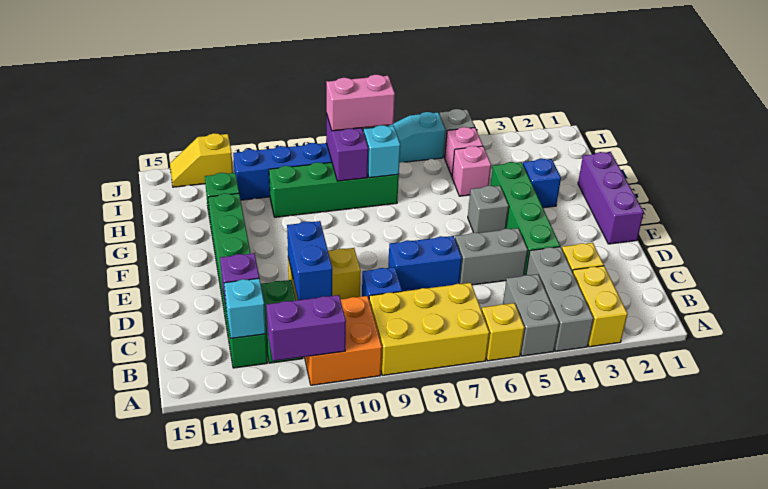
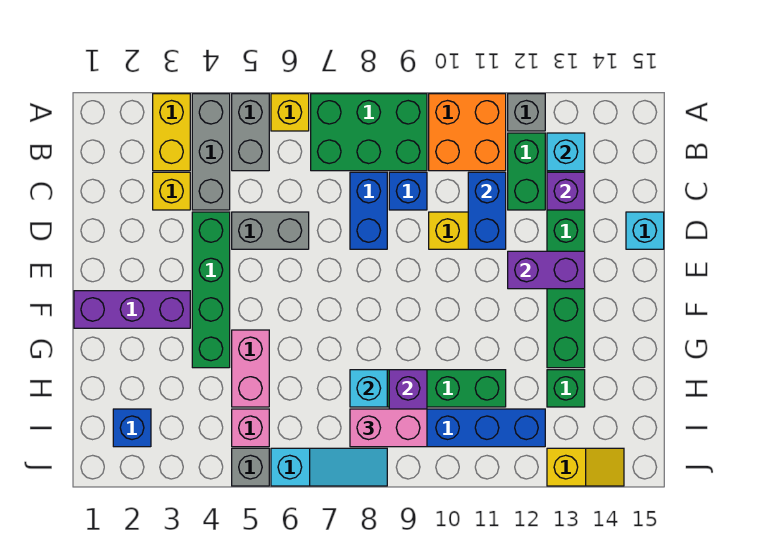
yellow 2x3 brick [369,283,489,375] -> green 2x3 brick [311,94,427,171]
purple 1x2 brick [266,295,346,361] -> purple 1x2 brick moved to [508,251,585,289]
blue 1x2 brick [388,236,462,291] -> blue 1x2 brick turned to [350,172,387,249]
none -> cyan 1x1 brick [626,212,664,249]
purple 1x3 brick [578,152,644,244] -> purple 1x3 brick turned to [74,291,190,328]
grey 1x1 brick [468,186,509,233] -> grey 1x1 brick moved to [508,94,545,131]
blue 1x1 brick [523,159,561,208] -> blue 1x1 brick moved to [113,409,151,447]
pink 1x1 brick [452,146,491,196] -> pink 1x2 brick [232,330,269,407]

